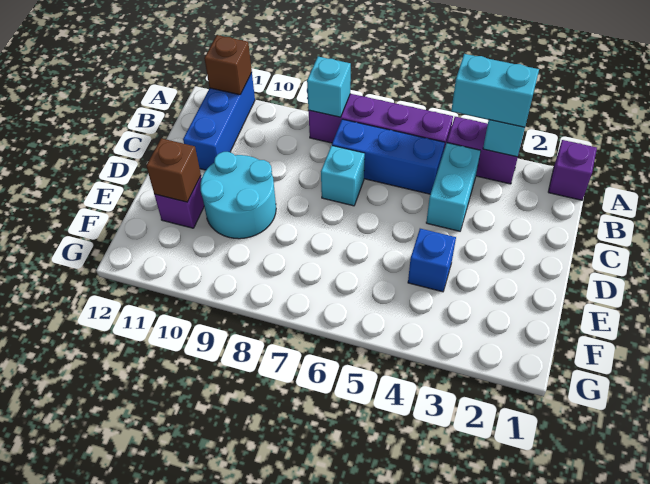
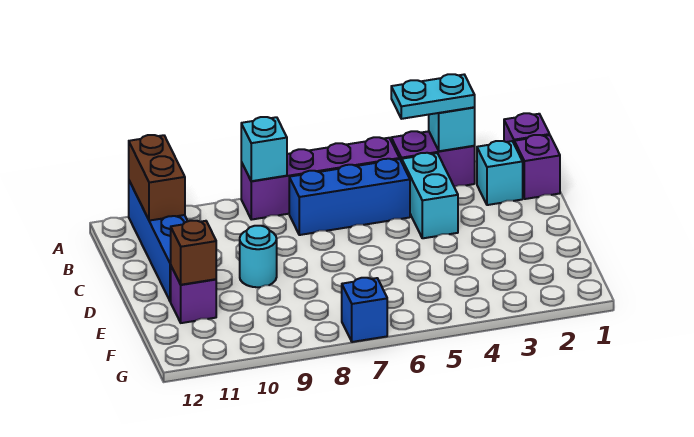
cyan 1x2 brick [451,54,539,128] -> cyan 1x2 plate [391,74,475,119]
blue 1x3 brick [183,73,255,170] -> blue 1x4 brick [129,181,188,302]
brown 1x1 brick [204,35,252,95] -> brown 1x2 brick [129,135,185,221]
none -> purple 1x1 brick [514,135,560,199]
cyan 1x1 brick [321,146,365,206] -> cyan 1x1 brick moved to [477,141,523,205]
cyan 2x2 round brick [200,152,276,239] -> cyan 1x1 round brick [240,226,277,287]
blue 1x1 brick [408,229,456,292] -> blue 1x1 brick moved to [342,278,387,342]

